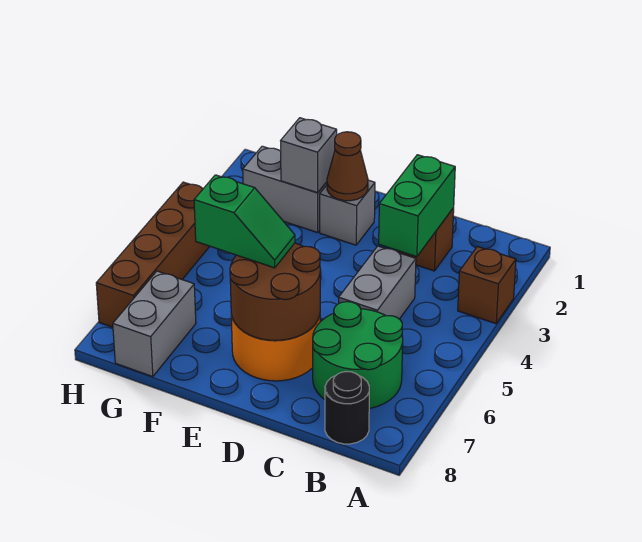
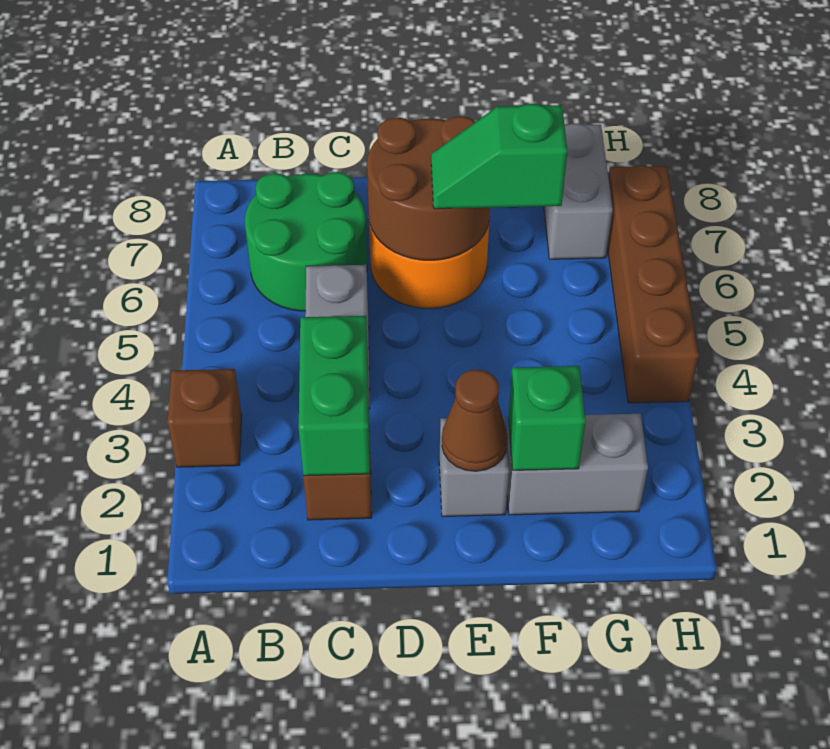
black 1x1 round brick [325,372,369,444] -> none
grey 1x1 brick [281,118,337,193] -> green 1x1 brick [508,366,586,470]

